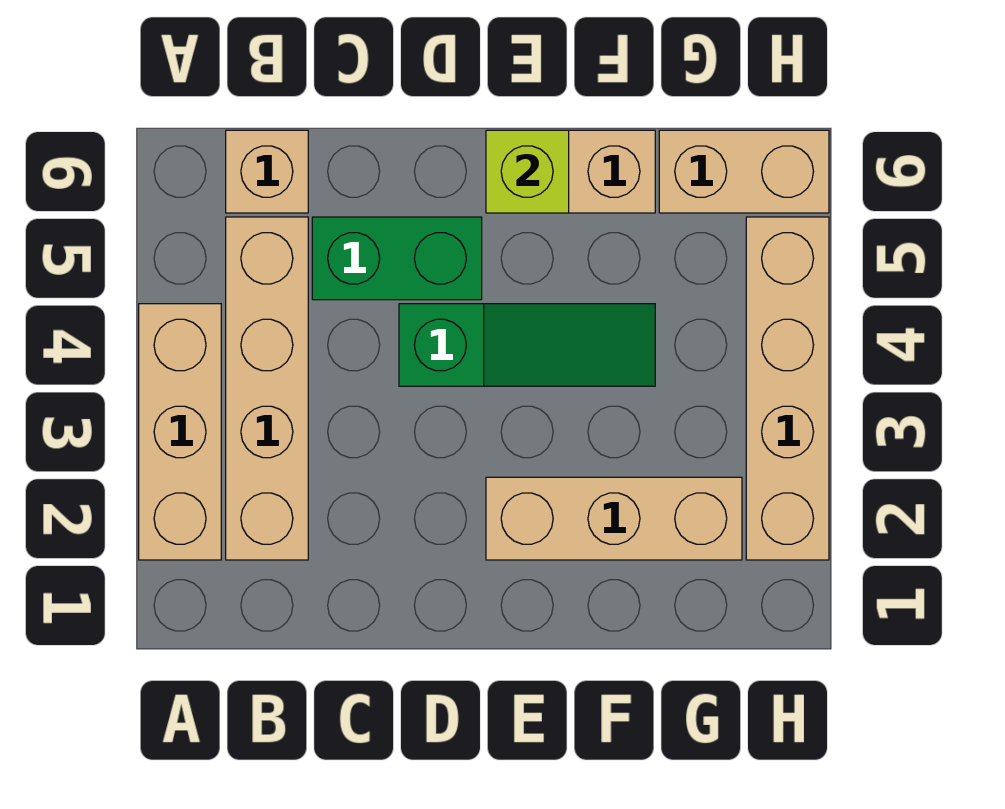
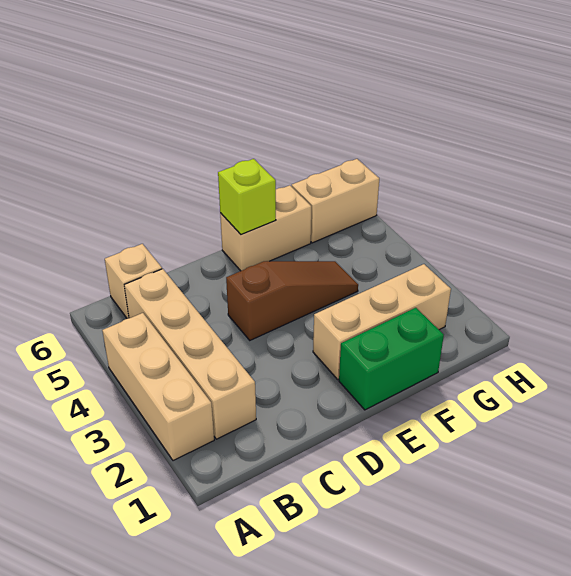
green 1x2 brick [312,217,482,300] -> green 1x2 brick moved to [339,308,444,410]
green 1x3 slope [399,304,655,386] -> brown 1x3 slope [226,261,358,340]
tan 1x4 brick [746,217,829,560] -> none

